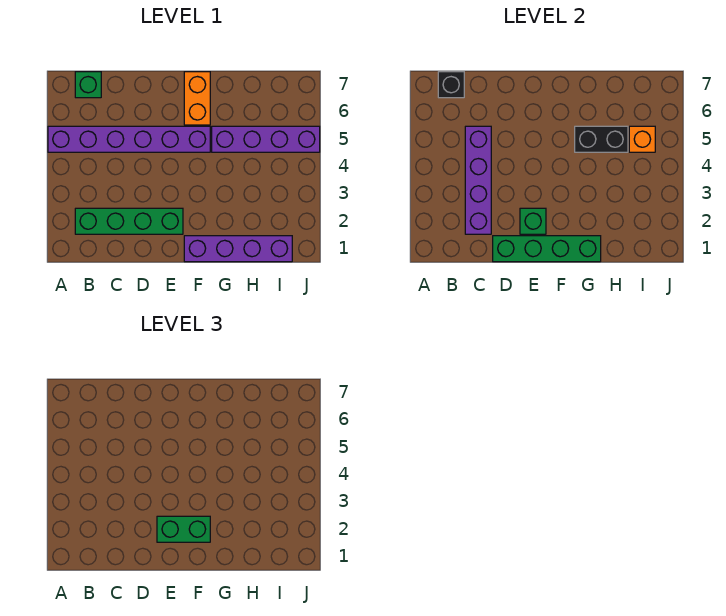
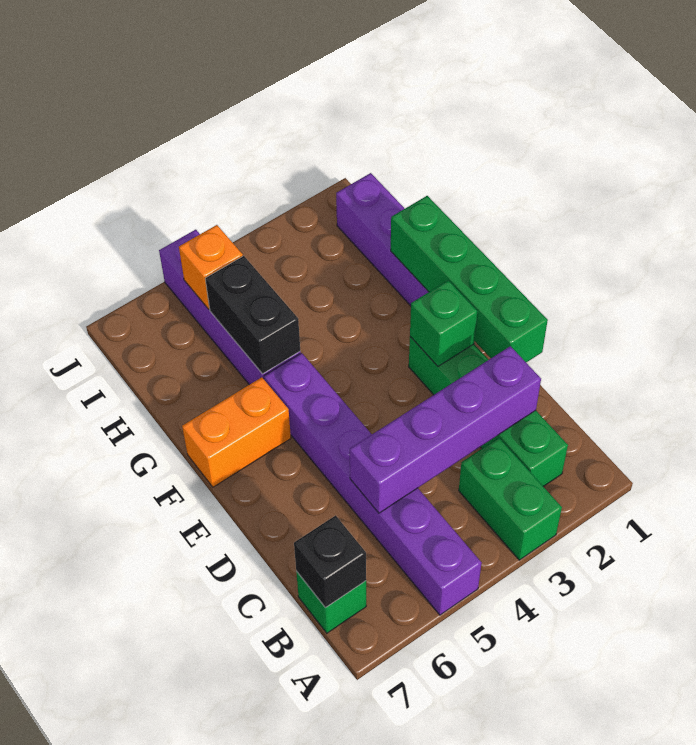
green 1x2 brick [157,516,210,542] -> green 1x2 brick moved to [459,438,562,560]

